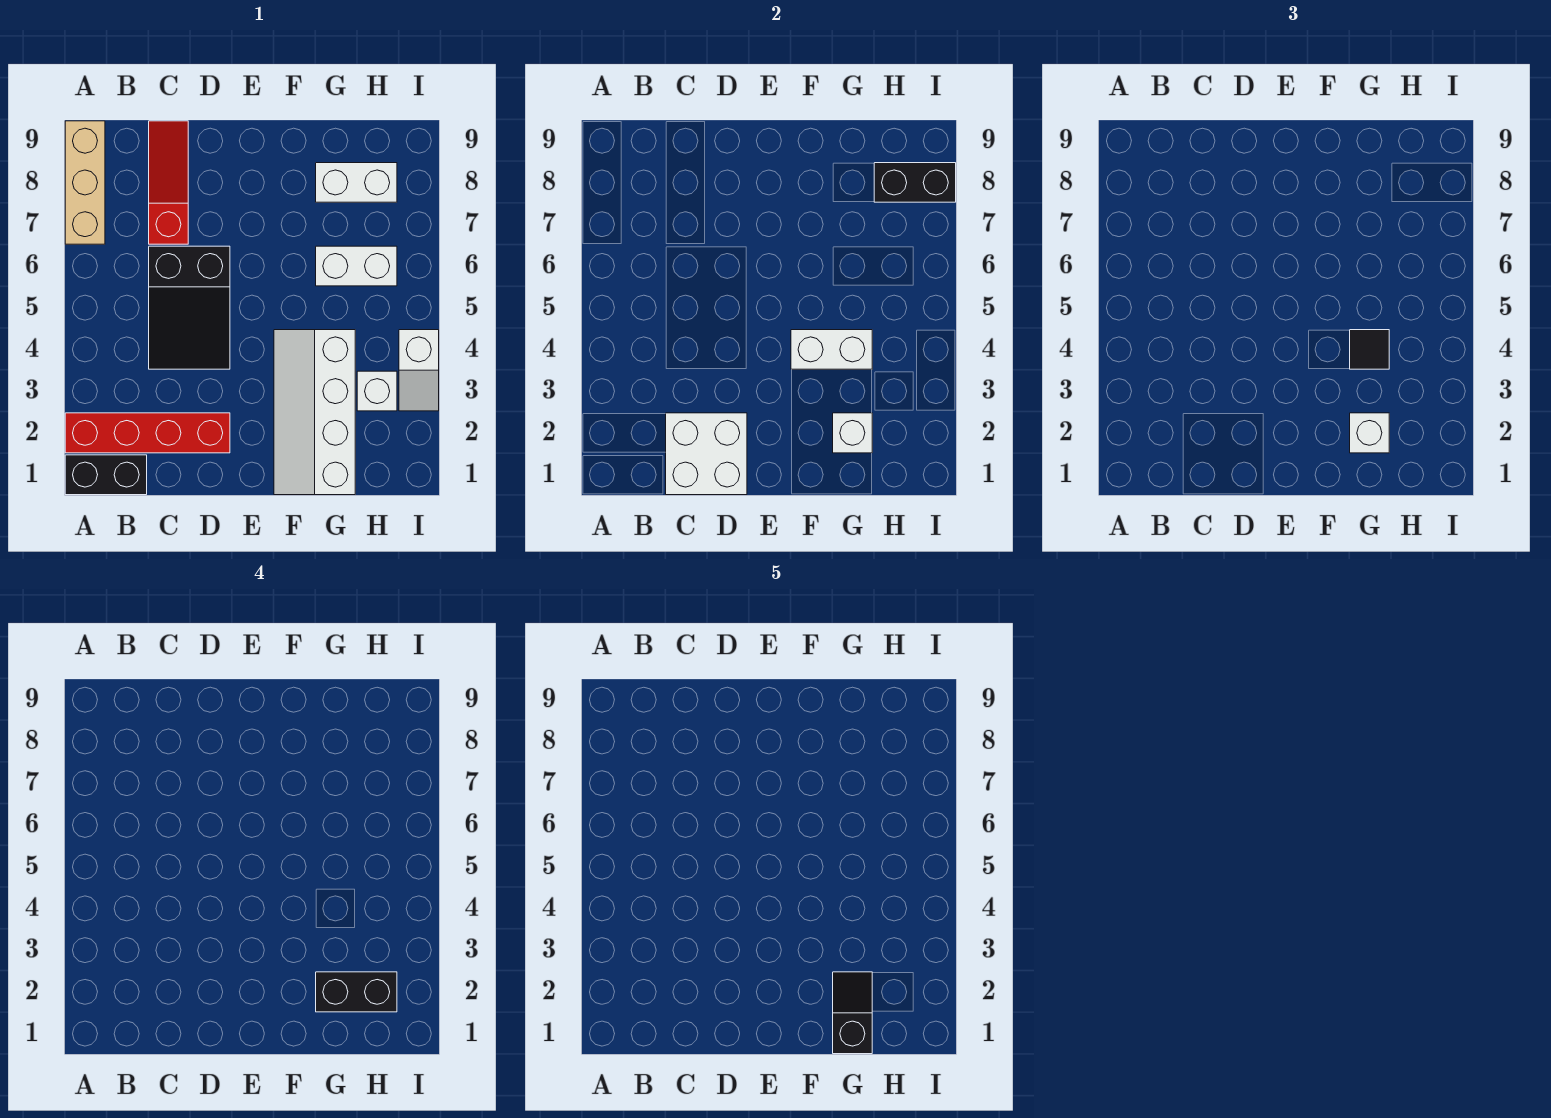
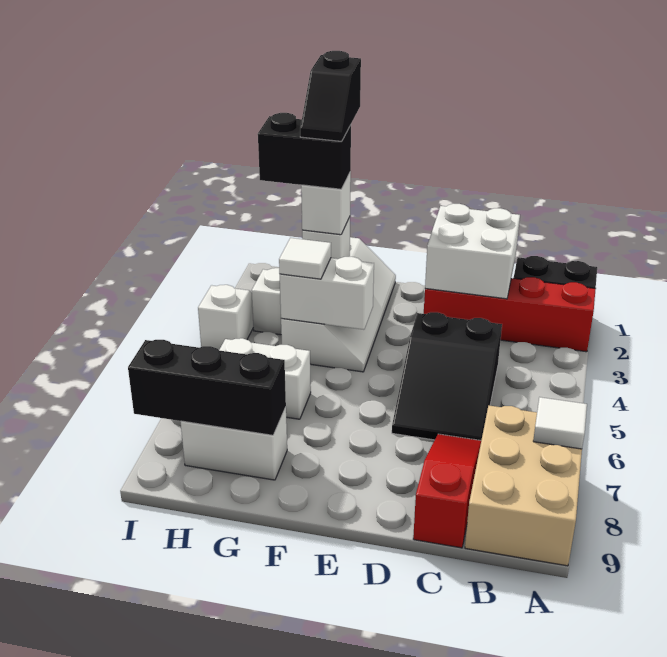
tan 1x3 brick [65,121,105,244] -> tan 2x3 brick [465,405,582,566]
none -> white 1x1 tile [533,397,587,449]
black 2x3 slope [149,246,230,369] -> black 2x3 slope turned to [392,312,502,440]
red 1x3 slope [149,121,188,244] -> red 1x3 slope turned to [413,434,481,548]
black 1x1 tile [1350,330,1389,369] -> white 1x1 tile [279,238,331,279]
black 1x2 brick [874,163,956,202] -> black 1x3 brick [128,340,286,435]

